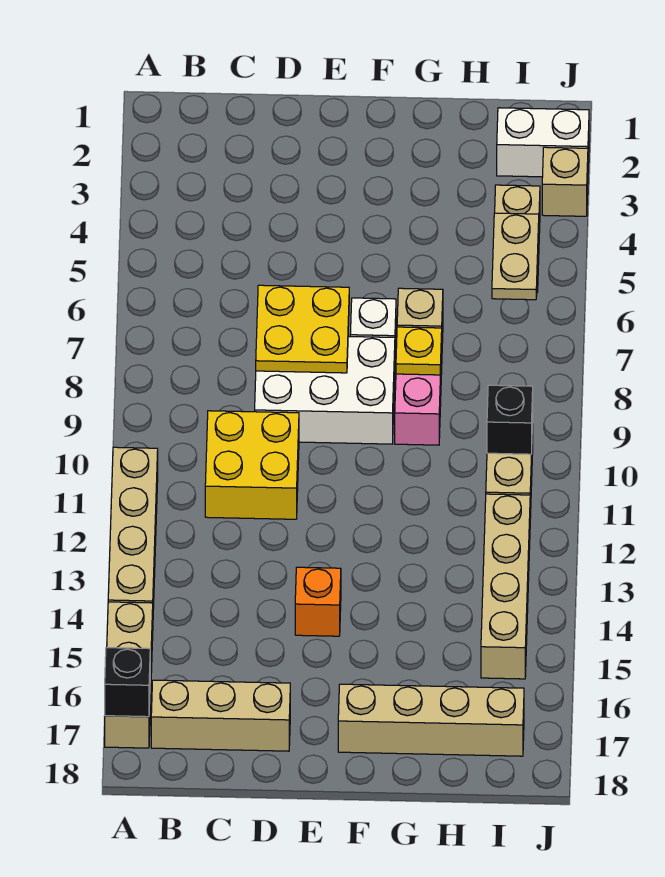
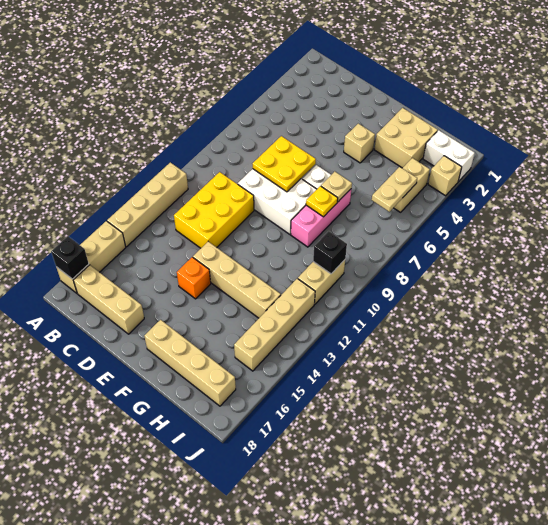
yellow 2x2 brick [205,411,299,519] -> yellow 2x3 brick [174,172,254,248]
none -> tan 1x4 brick [193,242,281,318]
none -> tan 1x1 brick [344,123,375,163]
none -> tan 2x2 brick [375,108,438,168]

